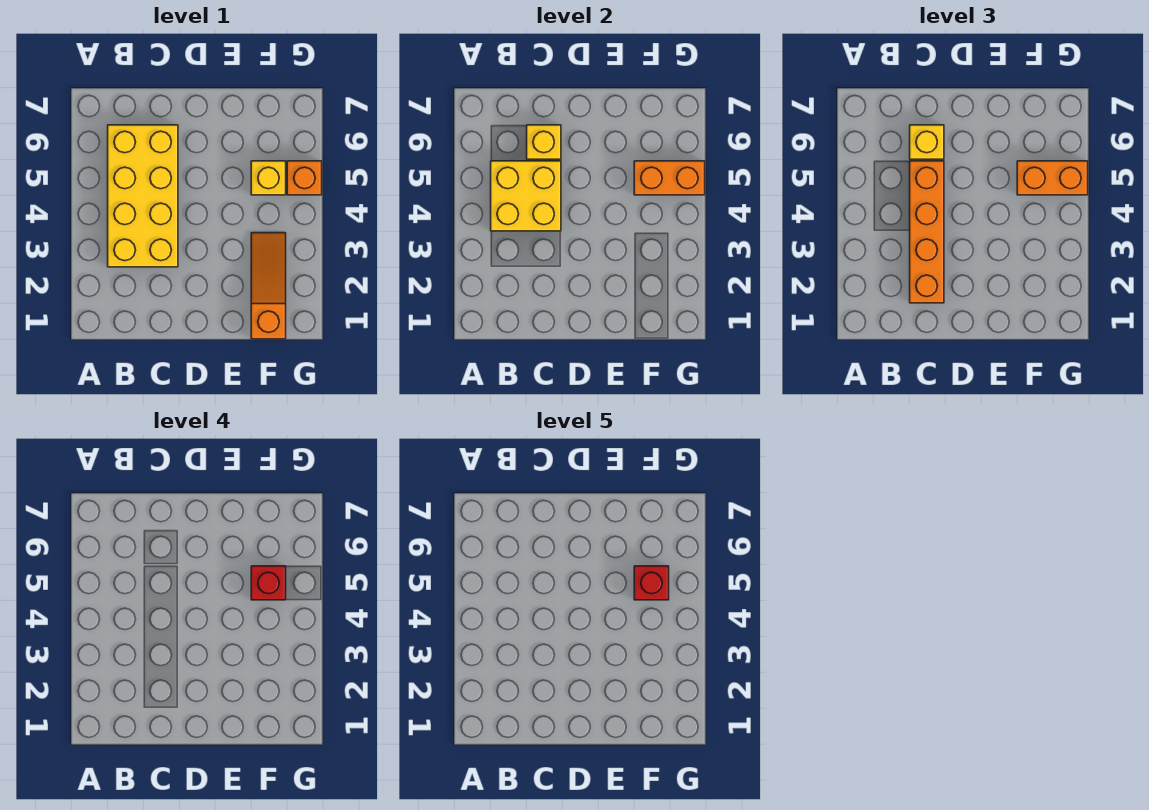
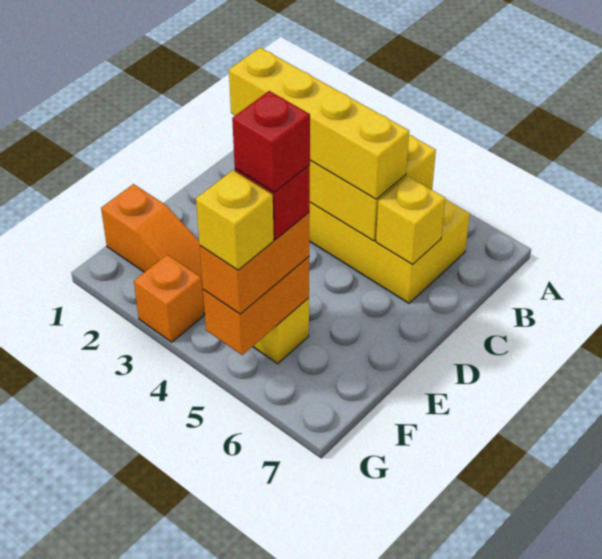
orange 1x4 brick [910,161,944,303] -> yellow 1x4 brick [229,48,409,199]
yellow 1x1 brick [910,125,944,159] -> yellow 1x1 brick moved to [196,170,274,270]
orange 1x1 brick [287,161,322,195] -> orange 1x1 brick moved to [134,255,204,342]

